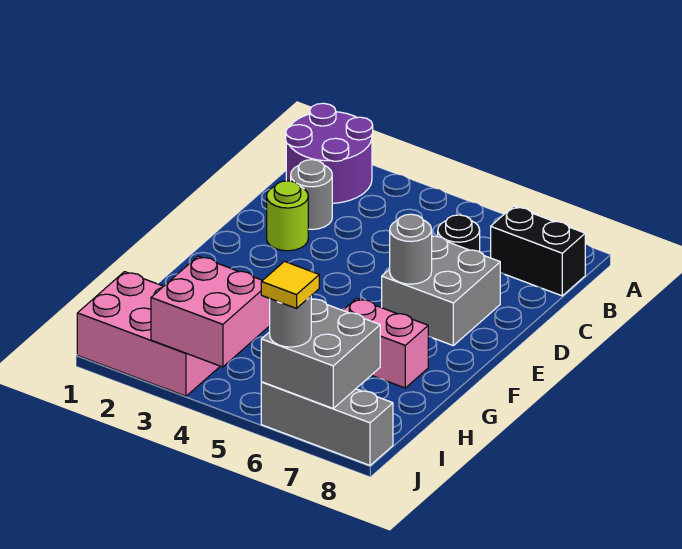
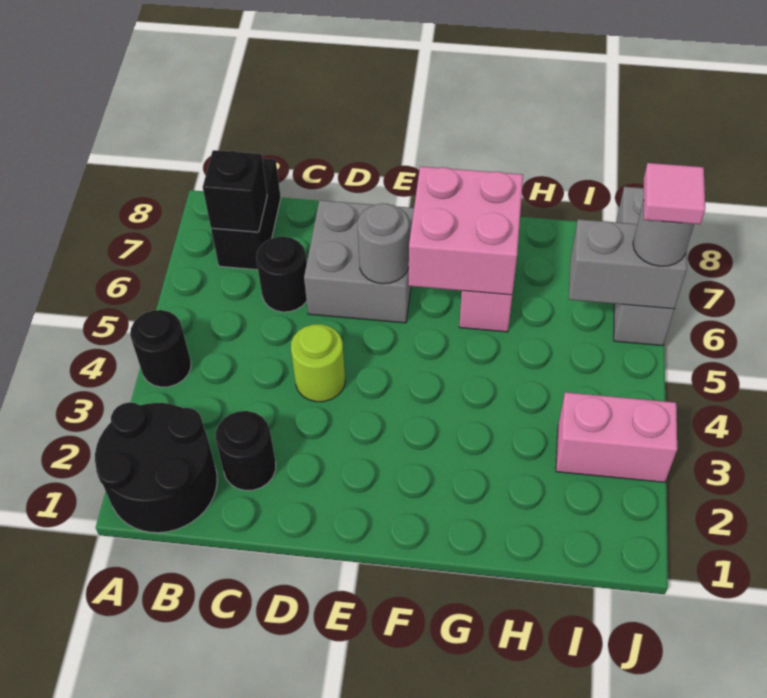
purple 2x2 round brick [286,103,373,203] -> black 2x2 round brick [95,402,217,533]
none -> black 1x1 round brick [130,310,191,387]
none -> black 1x1 brick [203,150,267,232]
grey 1x1 round brick [291,160,332,230] -> black 1x1 round brick [215,411,276,491]
lime 1x1 round brick [267,181,308,251] -> lime 1x1 round brick moved to [291,324,345,402]
pink 2x3 brick [77,272,220,396] -> pink 1x2 brick [556,392,677,482]
pink 2x2 brick [151,256,270,367] -> pink 2x2 brick moved to [409,166,523,295]
grey 2x2 brick [261,299,380,409] -> grey 1x2 brick [569,219,687,309]
yellow 1x1 tile [261,261,319,308] -> pink 1x1 tile [644,163,705,224]

